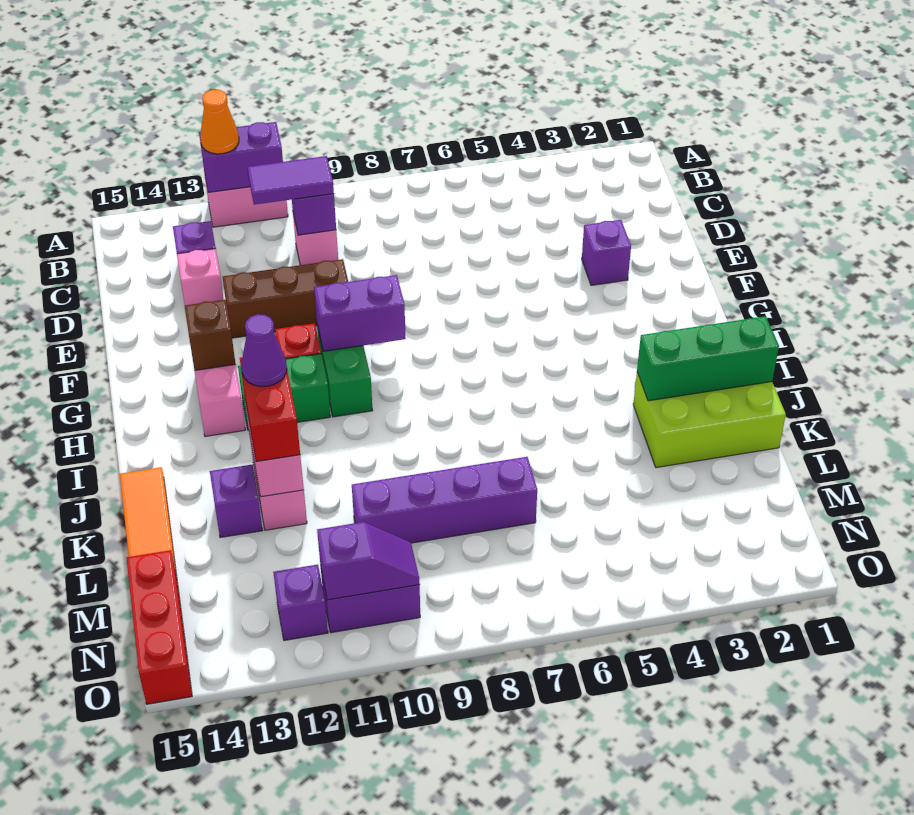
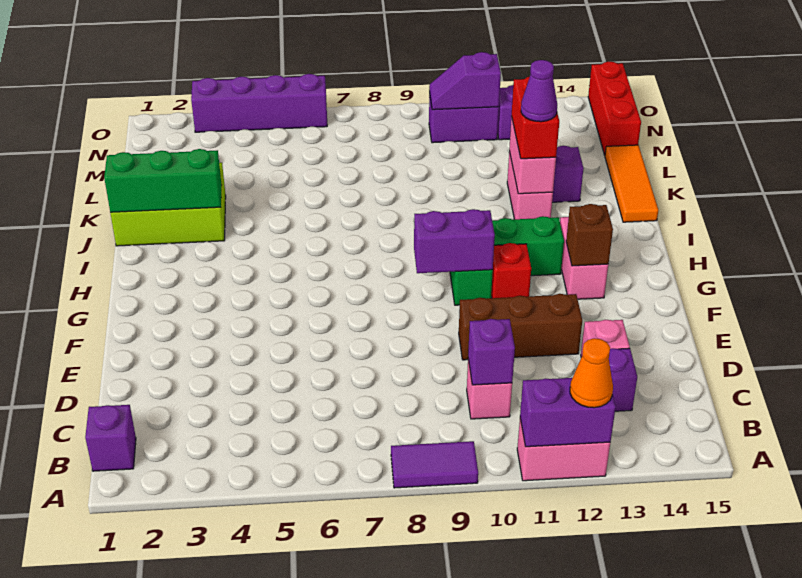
purple 1x2 tile [248,156,334,205] -> purple 1x2 tile moved to [391,441,478,488]
purple 1x1 brick [582,220,631,285] -> purple 1x1 brick moved to [85,405,136,471]
purple 1x4 brick [352,457,537,543] -> purple 1x4 brick moved to [191,74,327,132]

